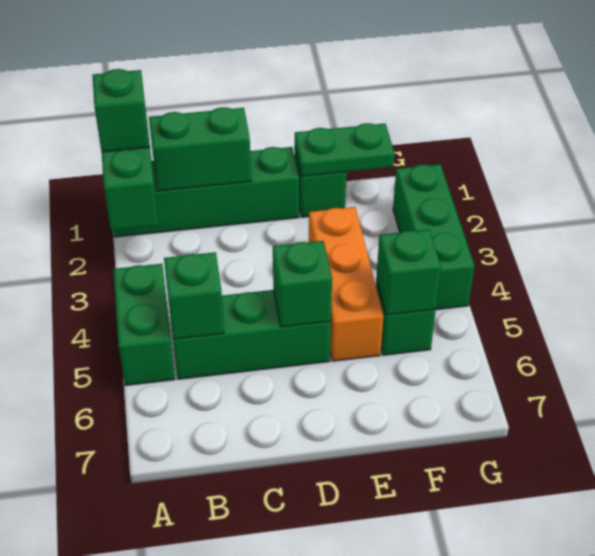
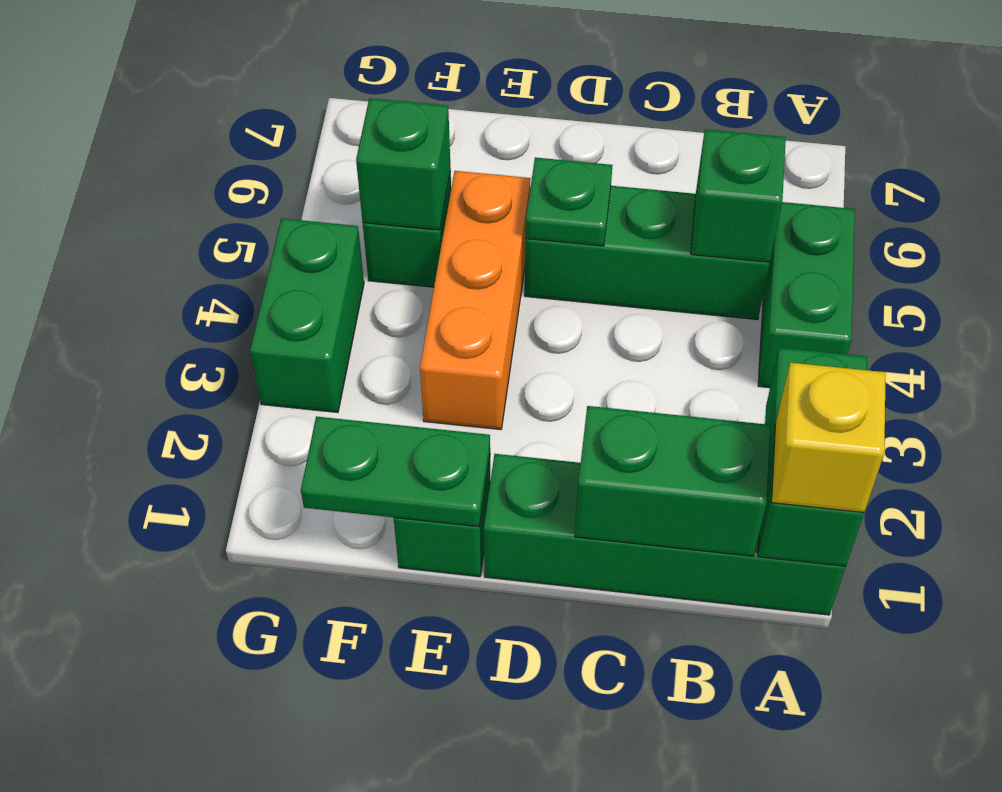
green 1x1 brick [92,69,150,152] -> yellow 1x1 brick [772,363,886,512]
green 1x1 brick [273,241,332,327] -> green 1x1 plate [526,158,612,246]
green 1x3 brick [393,164,475,310] -> green 1x2 brick [250,218,364,412]

